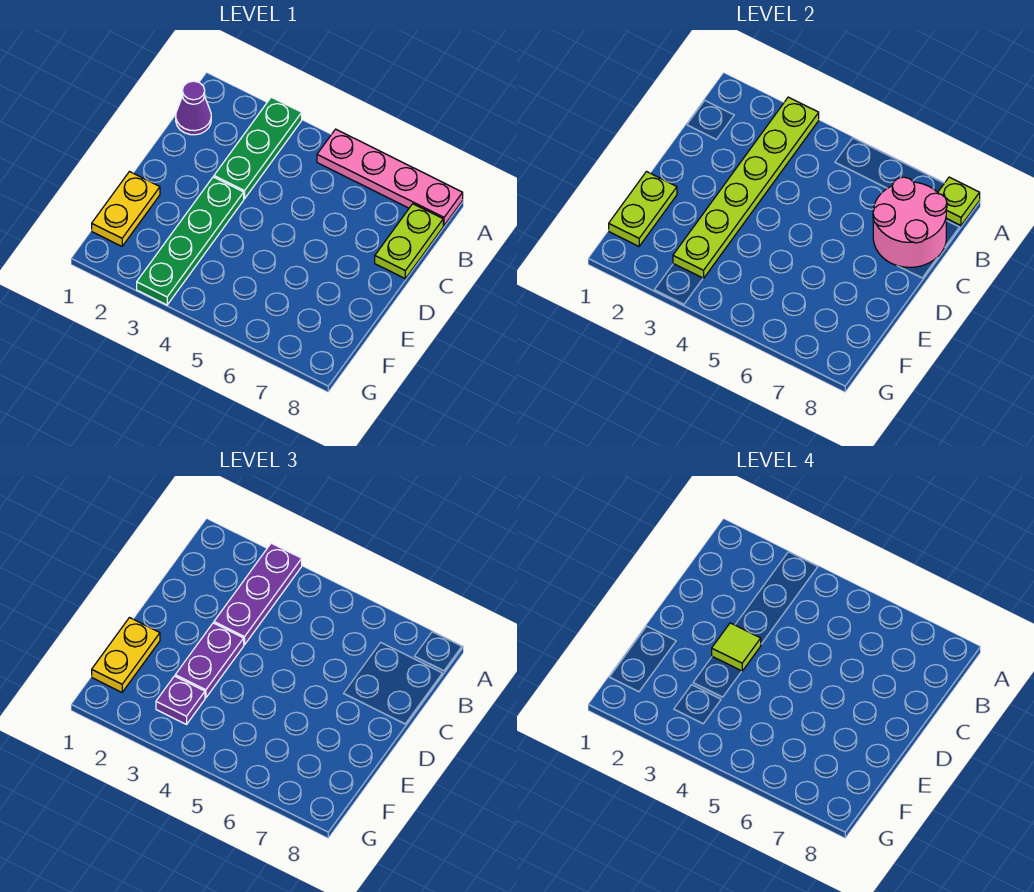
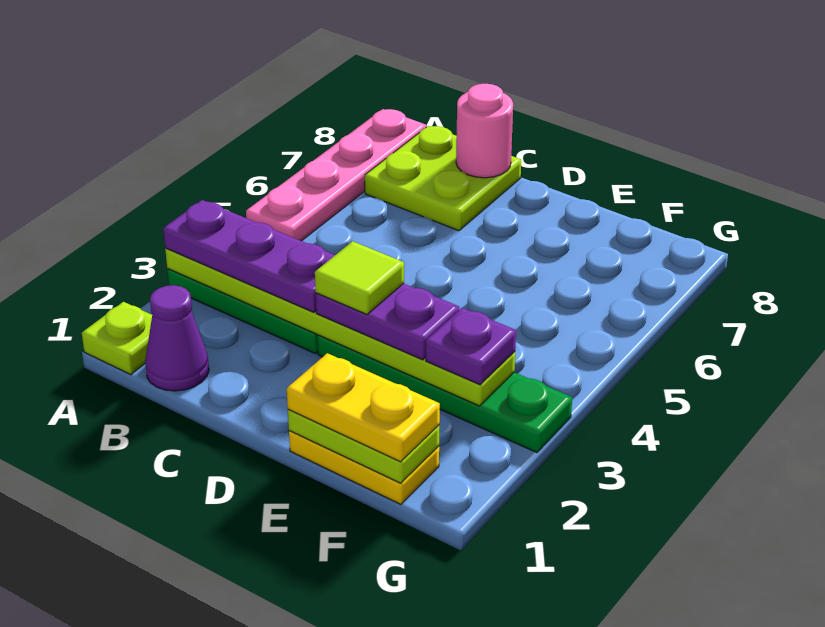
lime 1x1 plate [938,177,980,225] -> lime 1x1 plate moved to [82,302,152,374]
pink 2x2 round brick [873,177,947,267] -> pink 1x1 round brick [456,84,513,178]
lime 1x2 plate [375,204,443,279] -> lime 2x2 plate [365,126,521,231]

